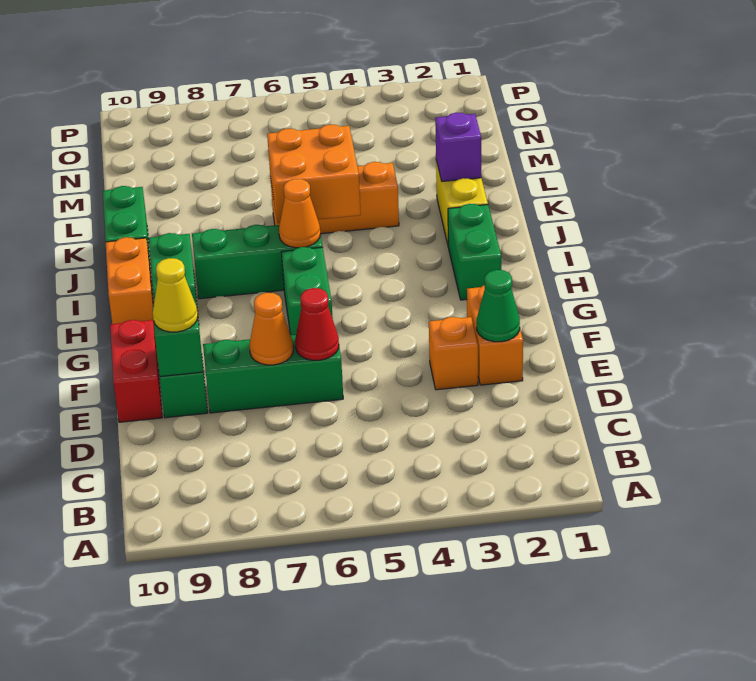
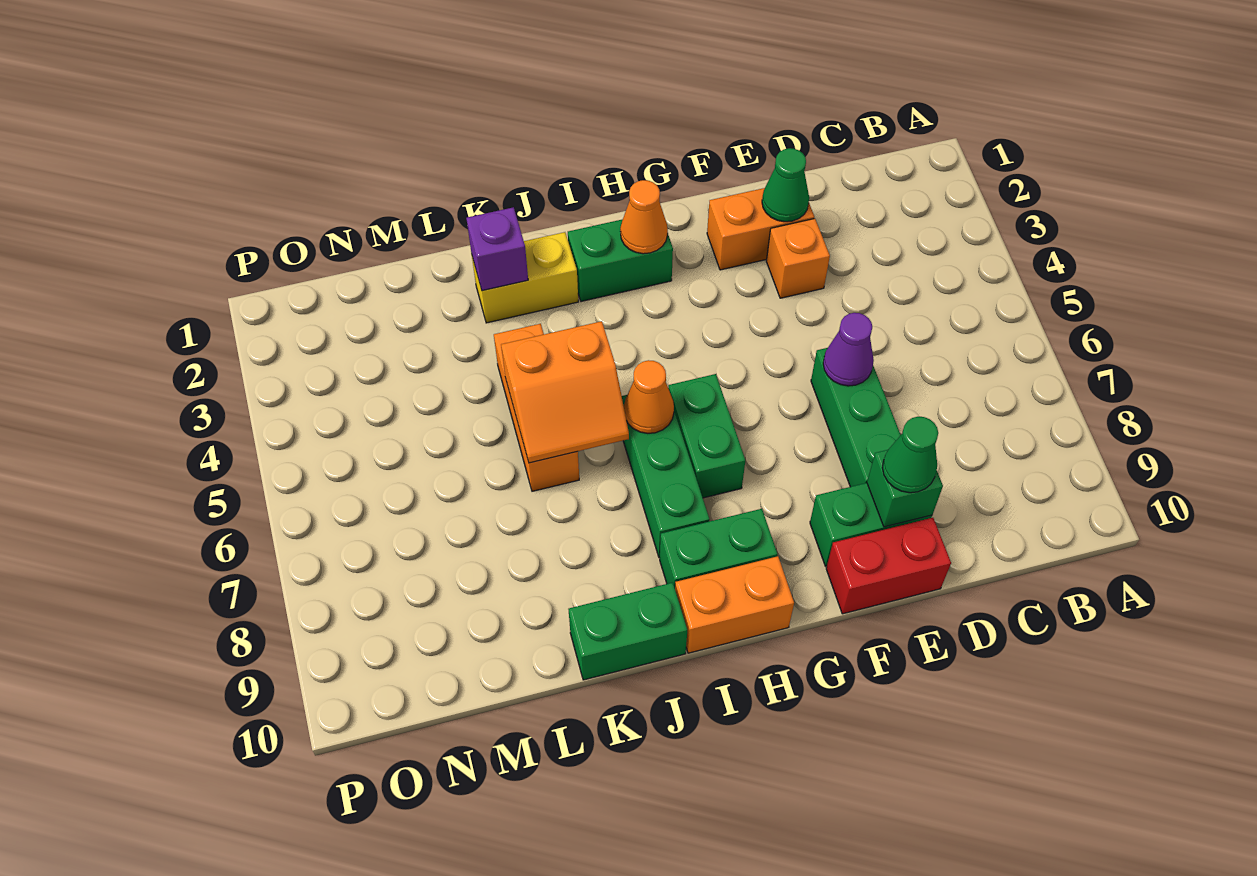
red 1x1 cone [295,288,339,360] -> purple 1x1 cone [823,313,874,386]
orange 1x1 cone [249,293,293,365] -> orange 1x1 cone moved to [620,180,668,254]
yellow 1x1 cone [153,258,198,332] -> green 1x1 cone [882,417,938,493]
green 1x2 brick [282,247,333,335] -> green 1x2 brick turned to [668,374,745,498]
orange 2x2 brick [267,124,361,223] -> orange 2x2 slope [501,321,629,463]

